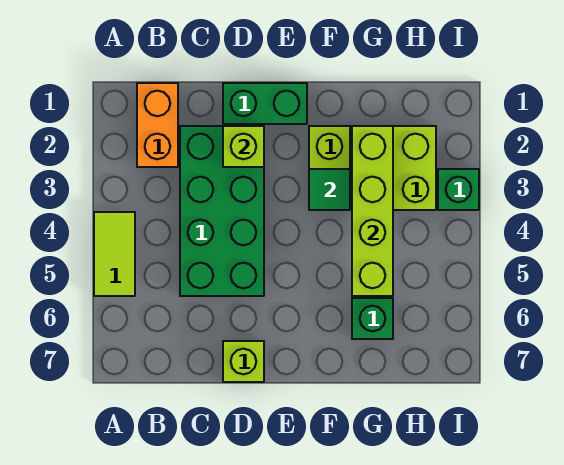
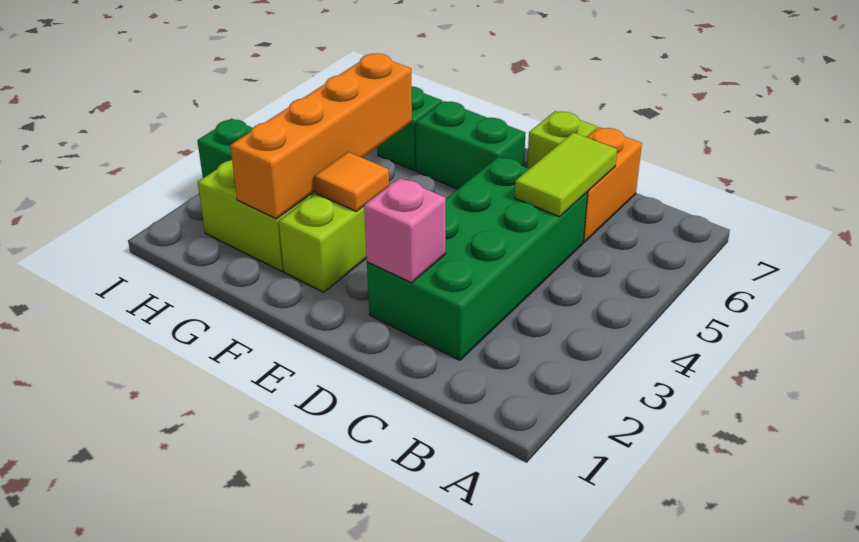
lime 1x2 tile [94,212,135,296] -> lime 1x2 tile moved to [515,132,617,217]
orange 1x2 brick [137,83,178,167] -> orange 1x2 brick moved to [583,127,642,242]
green 1x2 brick [223,83,307,124] -> green 1x2 brick moved to [416,101,525,189]
lime 1x1 brick [223,126,264,167] -> pink 1x1 brick [364,178,446,283]
green 1x1 tile [309,169,350,210] -> orange 1x1 tile [314,152,389,211]
lime 1x4 brick [352,126,393,296] -> orange 1x4 brick [230,53,412,219]

